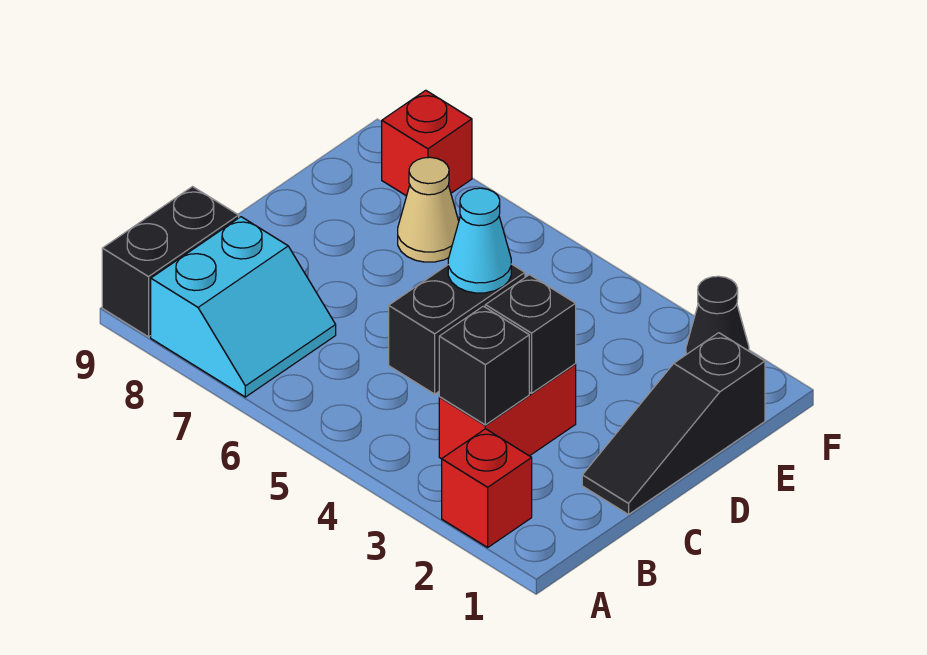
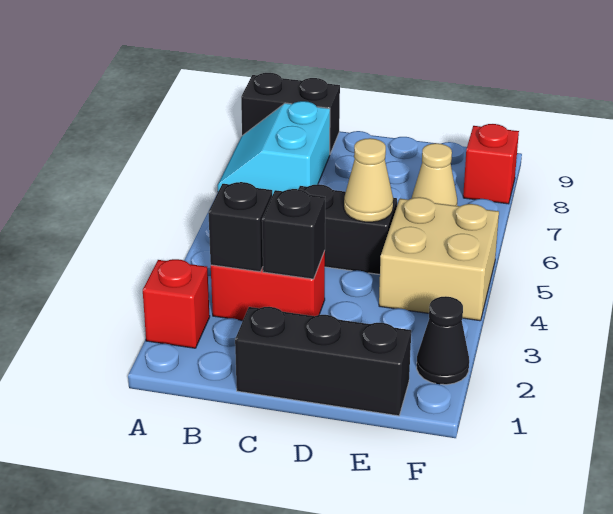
cyan 2x2 slope [151,217,336,397] -> cyan 2x2 slope turned to [218,101,330,195]
black 1x3 slope [582,333,765,514] -> black 1x3 brick [235,307,411,416]
cyan 1x1 cone [448,188,511,293] -> tan 1x1 cone [344,138,393,222]
none -> tan 2x2 brick [379,197,499,321]

